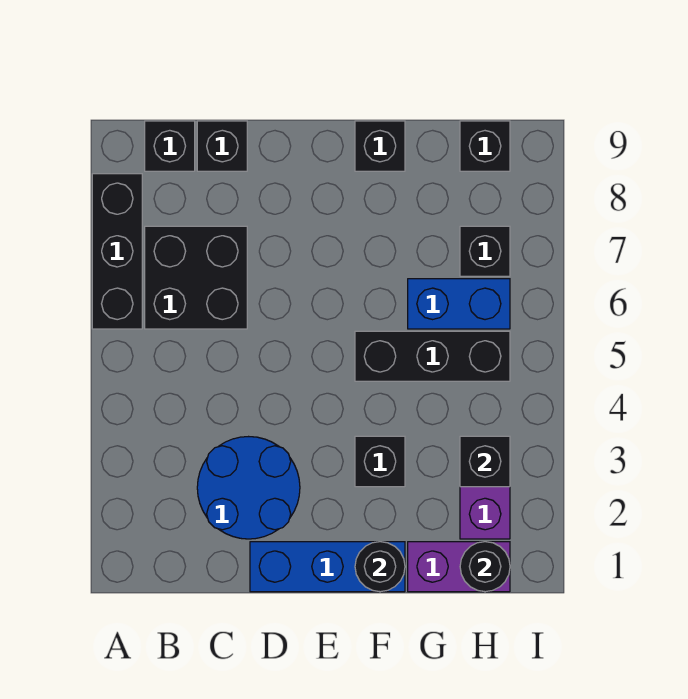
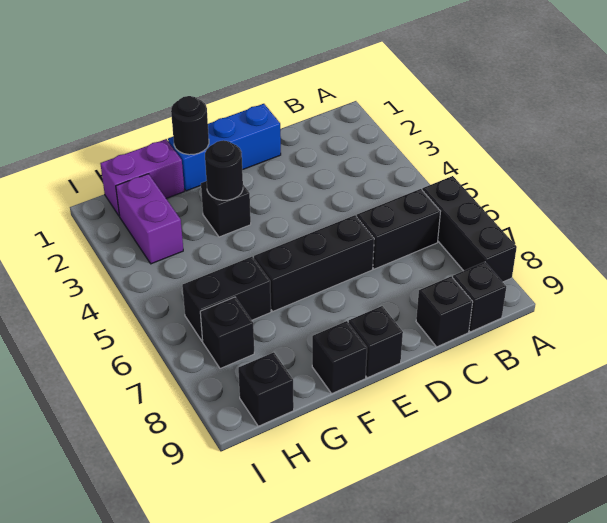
black 2x2 brick [145,226,247,329] -> black 1x2 brick [357,189,440,269]
blue 2x2 round brick [197,437,300,539] -> none
black 1x3 brick [355,331,510,381] -> black 1x3 brick moved to [254,215,374,311]
blue 1x2 brick [408,279,510,329] -> black 1x2 brick [182,257,271,341]
black 1x1 round brick [460,542,510,592] -> black 1x1 round brick moved to [205,140,243,200]
black 1x1 brick [460,436,510,487] -> black 1x1 brick moved to [349,306,403,378]

